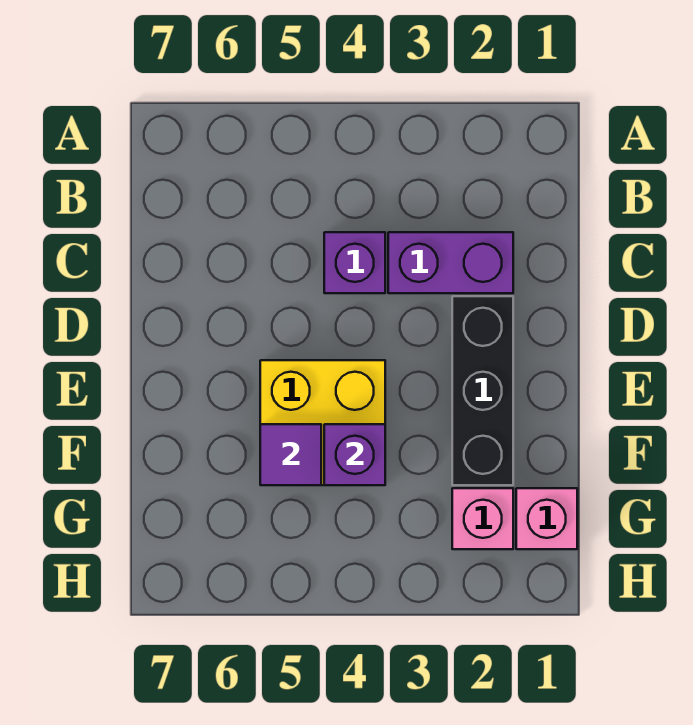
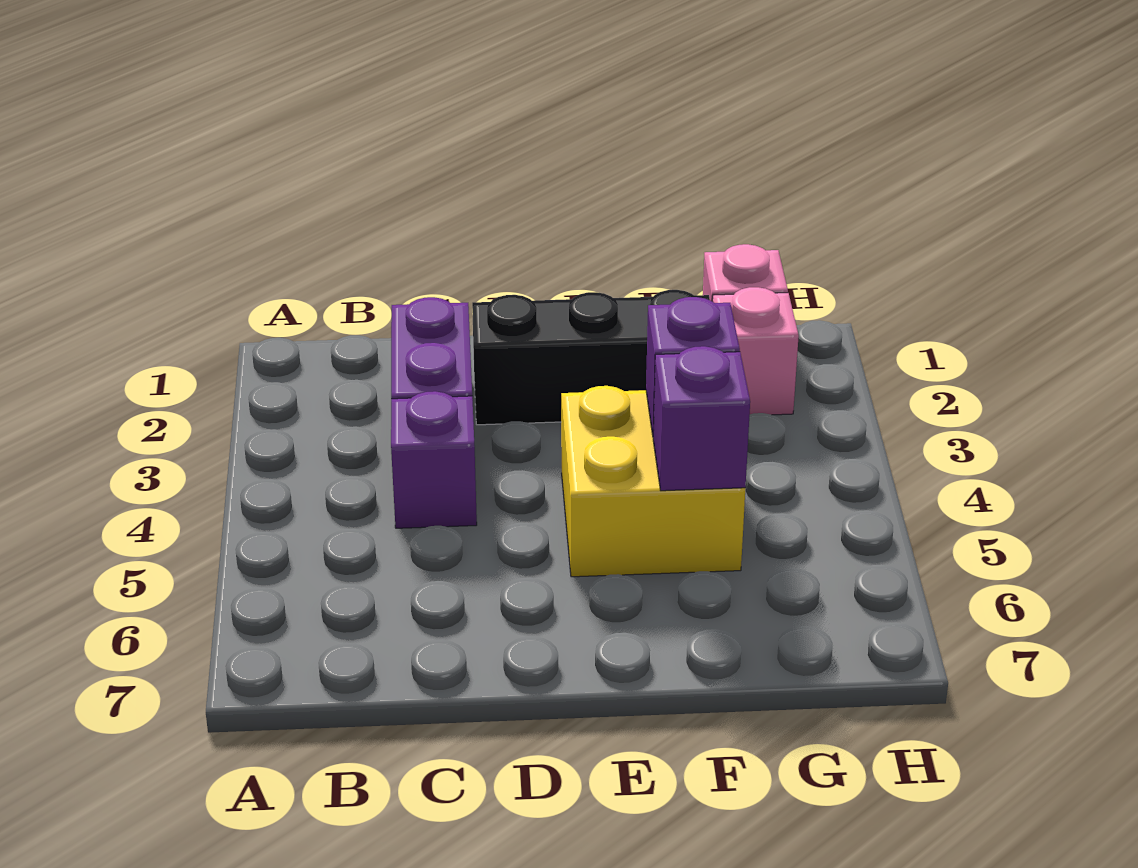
purple 1x1 tile [260,424,321,485] -> purple 1x1 brick [653,346,750,491]

